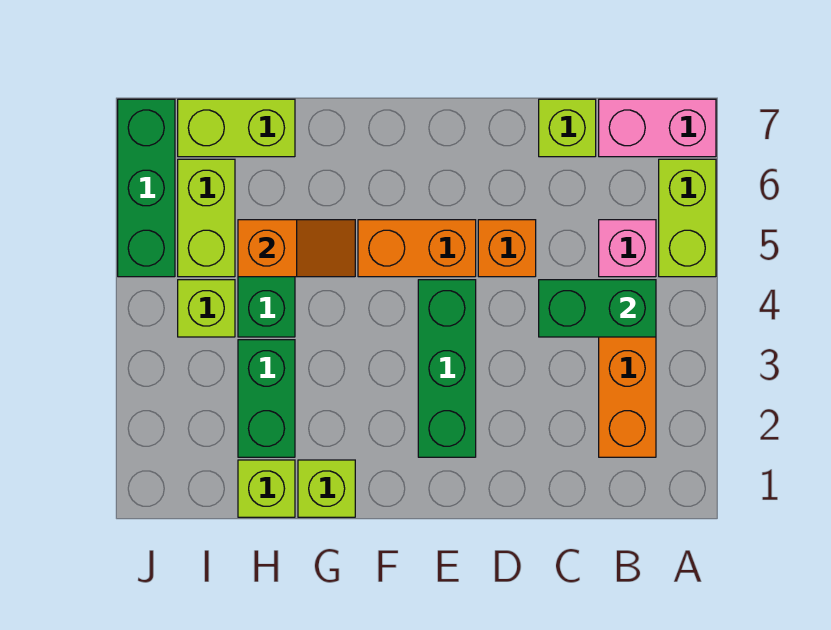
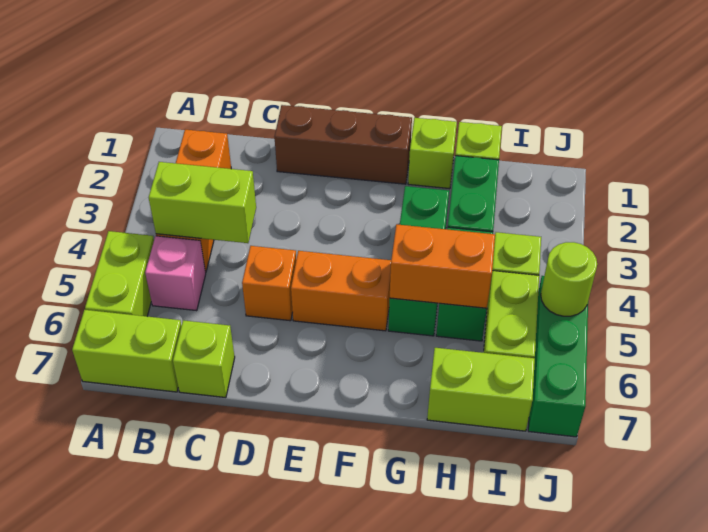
pink 1x2 brick [599,99,716,157] -> lime 1x2 brick [72,310,182,392]
green 1x2 brick [539,280,656,337] -> lime 1x2 brick [149,162,256,243]
none -> brown 1x3 brick [274,105,412,184]
green 1x3 brick [418,280,476,457] -> green 1x3 brick moved to [388,186,449,336]
orange 1x2 slope [238,220,355,277] -> orange 1x2 brick [390,224,495,308]
none -> lime 1x1 round brick [541,242,597,316]

